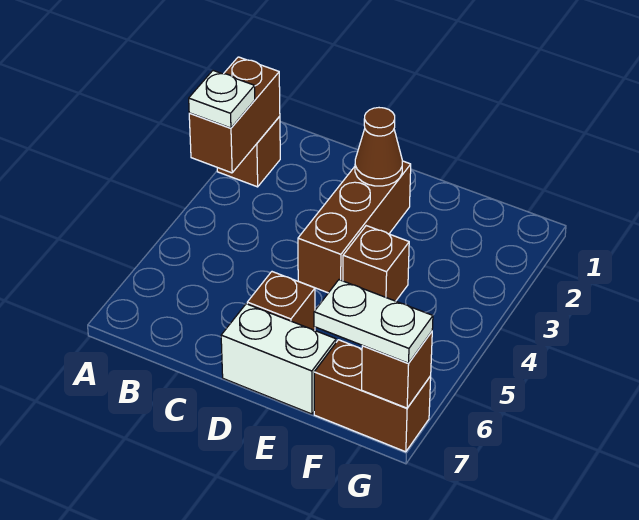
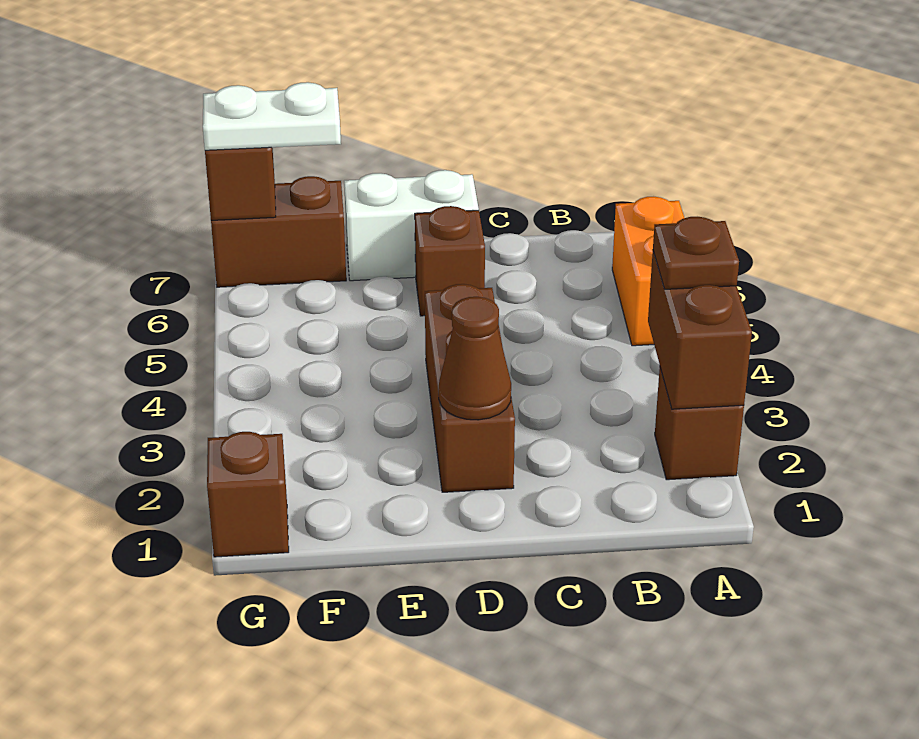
white 1x1 plate [189,71,255,128] -> brown 1x1 plate [653,217,739,289]
none -> orange 1x2 brick [612,197,684,346]
brown 1x1 brick [343,226,409,301] -> brown 1x1 brick moved to [207,432,289,557]

